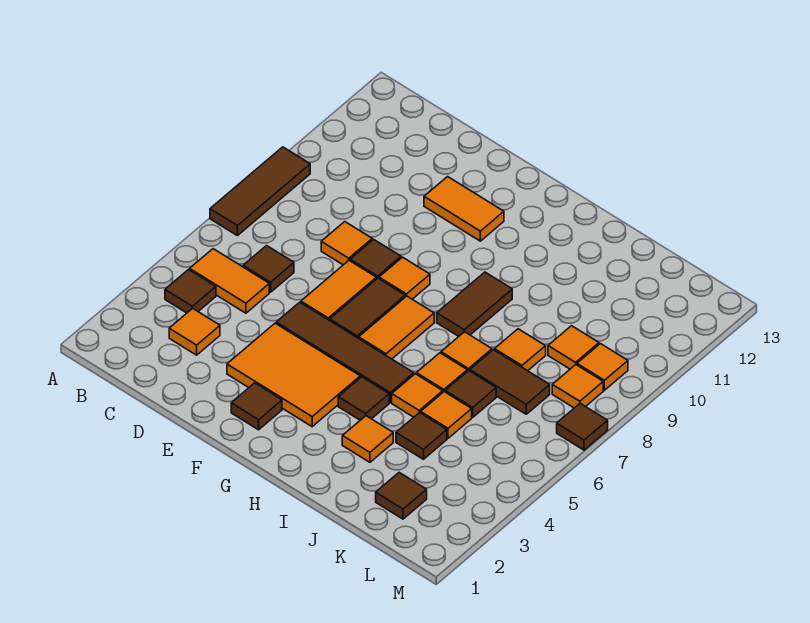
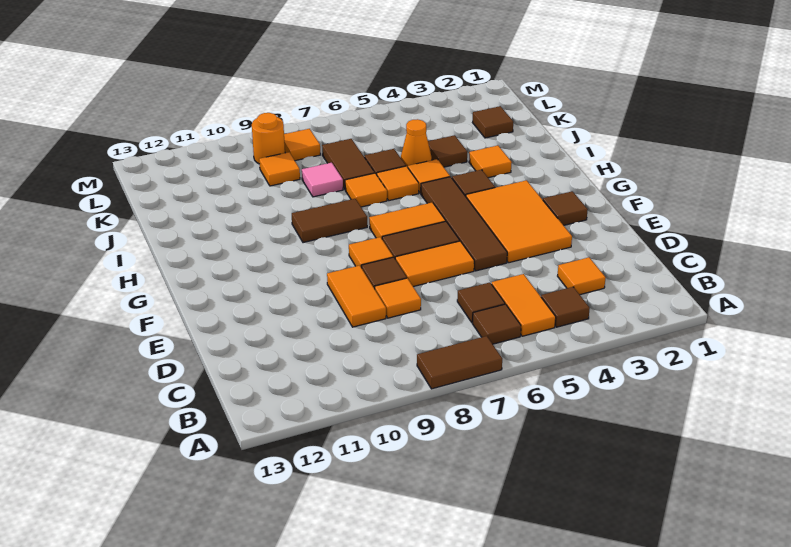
brown 1x3 tile [210,147,310,236] -> brown 1x2 tile [417,336,502,389]
orange 1x2 tile [424,177,504,241] -> orange 1x2 tile moved to [327,265,386,327]
orange 1x1 tile [421,392,472,438] -> orange 1x1 cone [401,119,432,167]
orange 1x1 tile [495,329,546,371] -> pink 1x1 tile [302,163,343,197]
orange 1x1 tile [577,344,628,390] -> orange 1x1 round brick [252,113,285,164]
brown 1x1 tile [557,404,608,450] -> brown 1x1 tile moved to [472,304,521,344]

